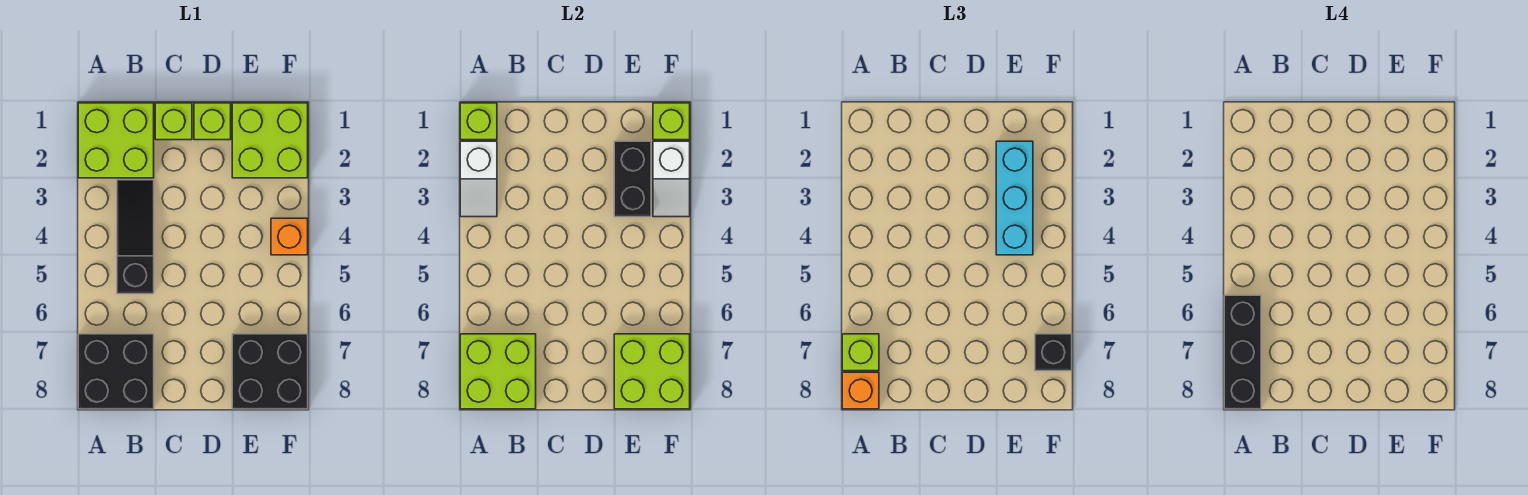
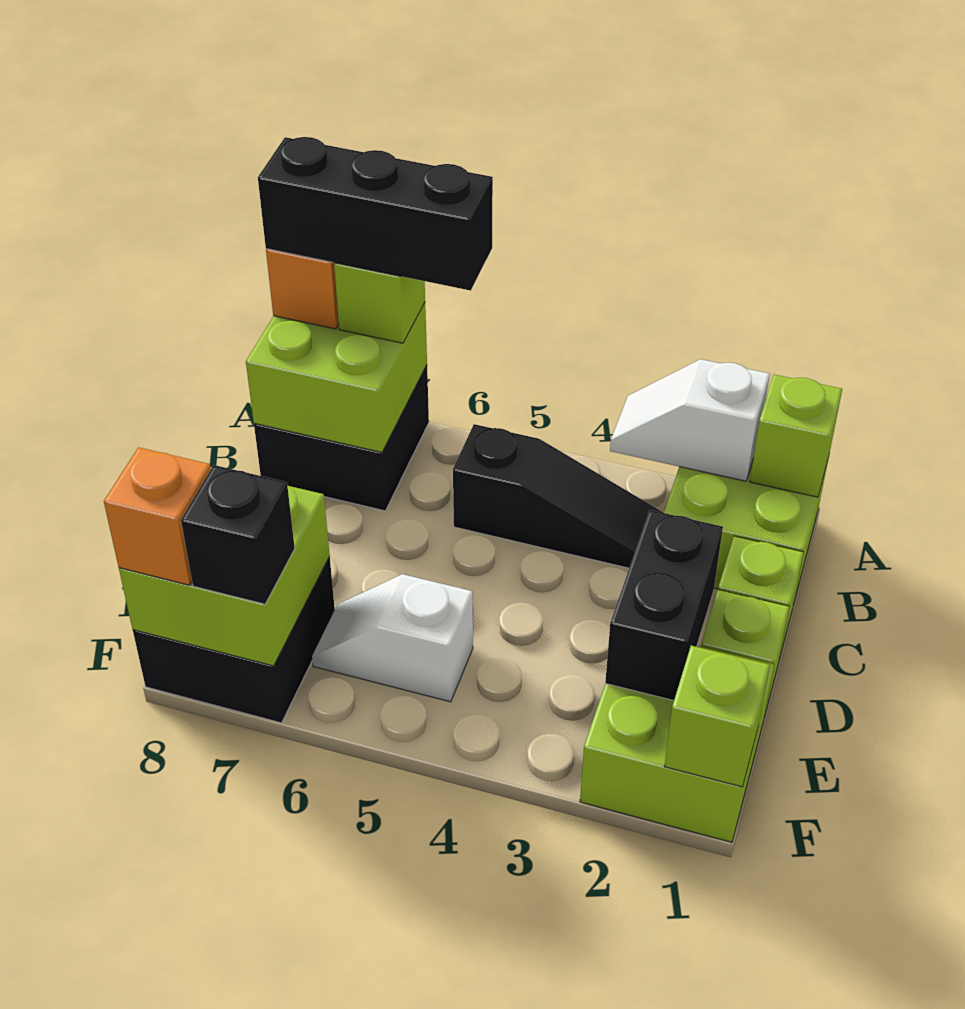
black 1x2 brick [614,141,651,217] -> black 1x2 brick turned to [605,510,723,701]
cyan 1x3 brick [996,141,1033,255] -> none
white 1x2 slope [653,141,690,217] -> white 1x2 slope moved to [312,574,473,702]
orange 1x1 brick [271,218,308,255] -> orange 1x1 brick moved to [104,447,211,585]

